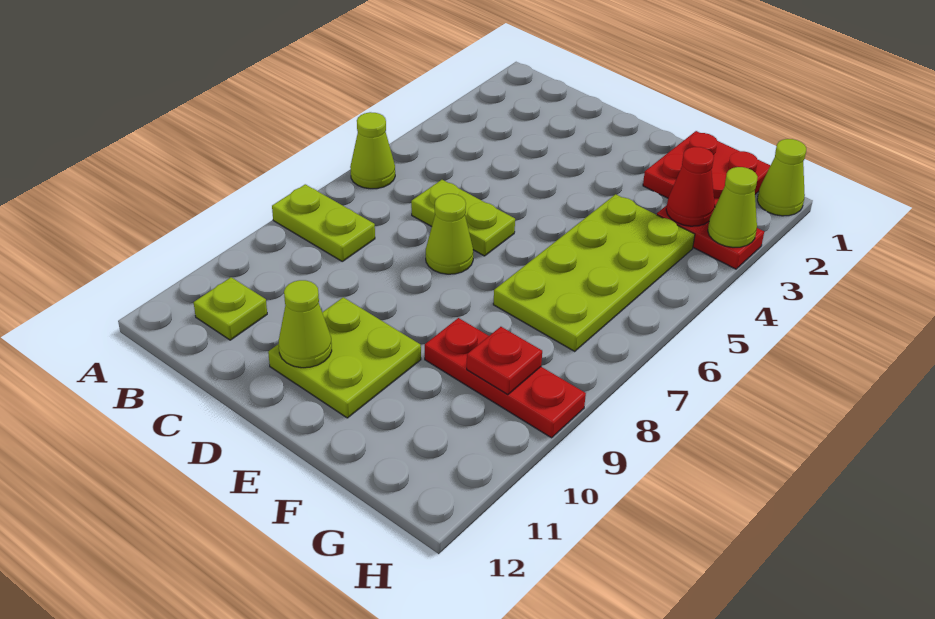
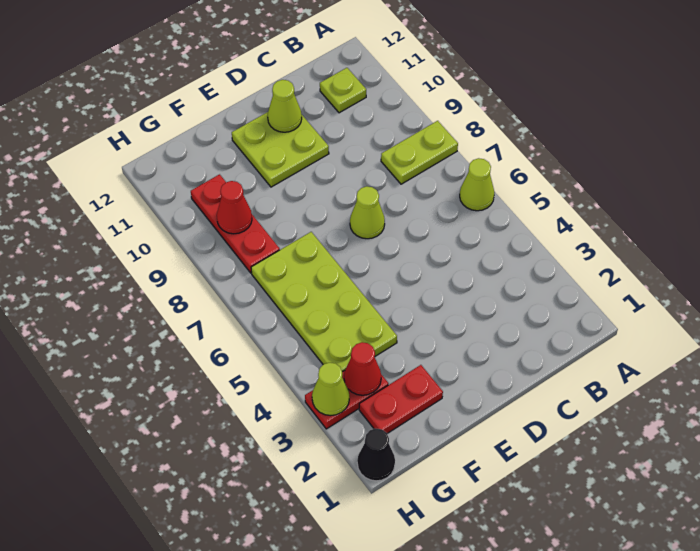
lime 1x2 plate [411,180,515,256] -> none
red 2x2 plate [643,131,770,207] -> red 1x2 plate [359,365,443,433]
red 1x3 plate [425,318,586,438] -> red 1x3 plate turned to [191,174,280,273]
red 1x1 plate [467,327,542,395] -> red 1x1 cone [217,181,252,234]
lime 1x1 cone [757,139,806,216] -> black 1x1 cone [357,428,395,481]

